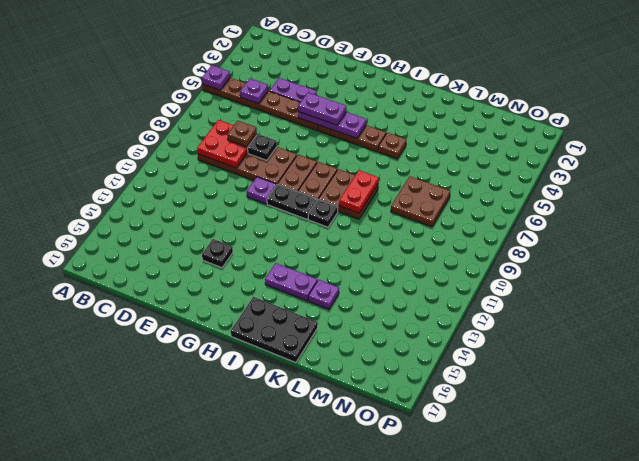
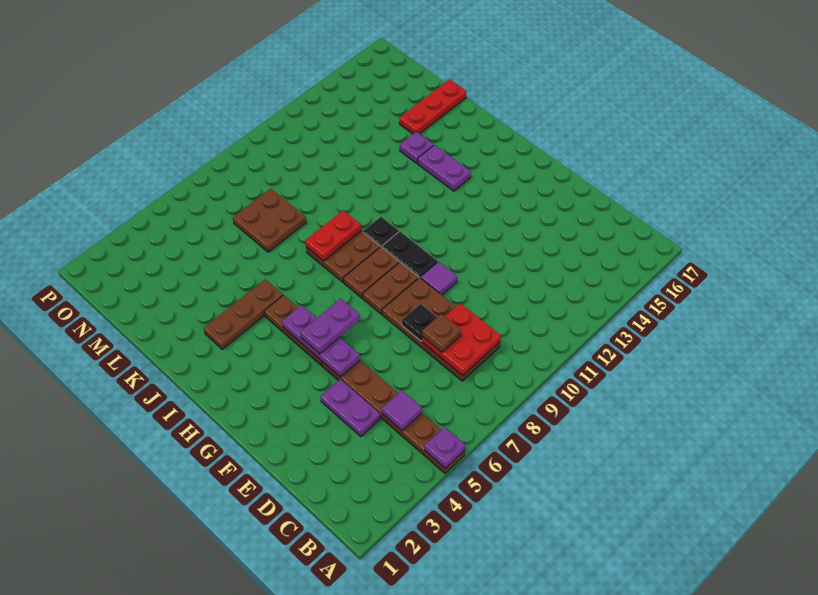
purple 1x1 plate [240,79,268,104] -> purple 1x1 tile [382,391,422,431]
purple 1x2 plate [298,92,346,125] -> purple 1x2 plate turned to [300,299,360,354]
purple 1x1 plate [247,177,276,204] -> purple 1x1 tile [421,262,457,295]
black 1x1 plate [202,239,233,268] -> none
black 2x3 plate [231,297,318,363] -> none
brown 1x1 plate [378,133,406,159] -> brown 1x3 plate [204,279,283,349]
none -> red 1x3 plate [399,79,467,134]

